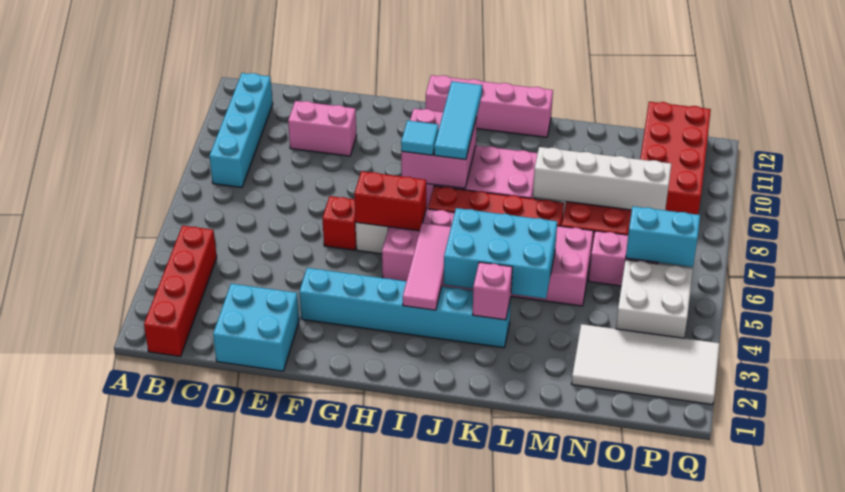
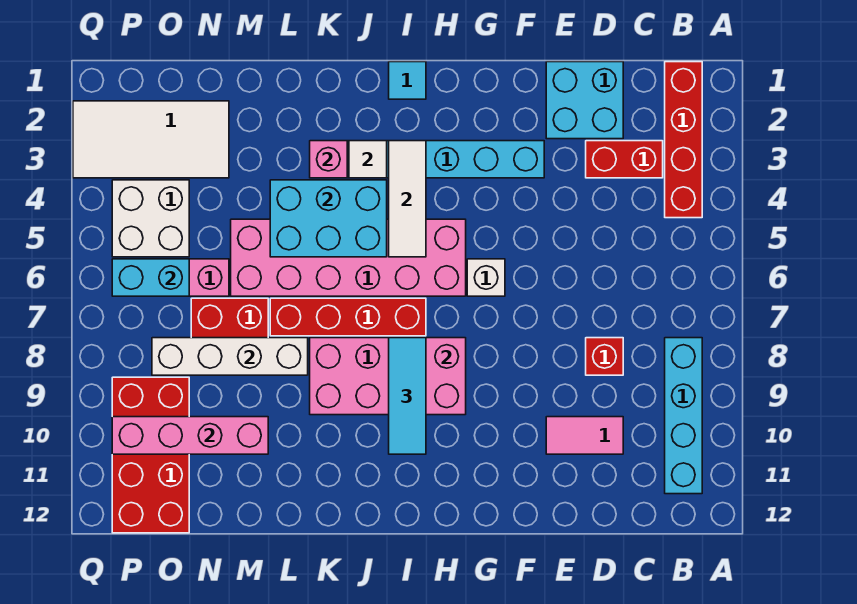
pink 1x2 brick [288,101,357,156] -> pink 1x2 tile [546,417,623,454]
red 1x1 brick [322,196,356,250] -> red 1x1 brick moved to [586,338,623,375]
red 1x2 brick [354,171,426,231] -> red 1x2 brick moved to [586,141,663,178]
cyan 1x1 tile [401,120,438,155] -> cyan 1x1 tile moved to [389,62,426,99]
pink 1x4 brick [426,75,553,137] -> pink 1x4 brick moved to [112,417,268,454]
pink 1x3 tile [403,223,451,310] -> white 1x3 tile [389,141,426,257]
none -> white 1x1 tile [349,141,387,178]

